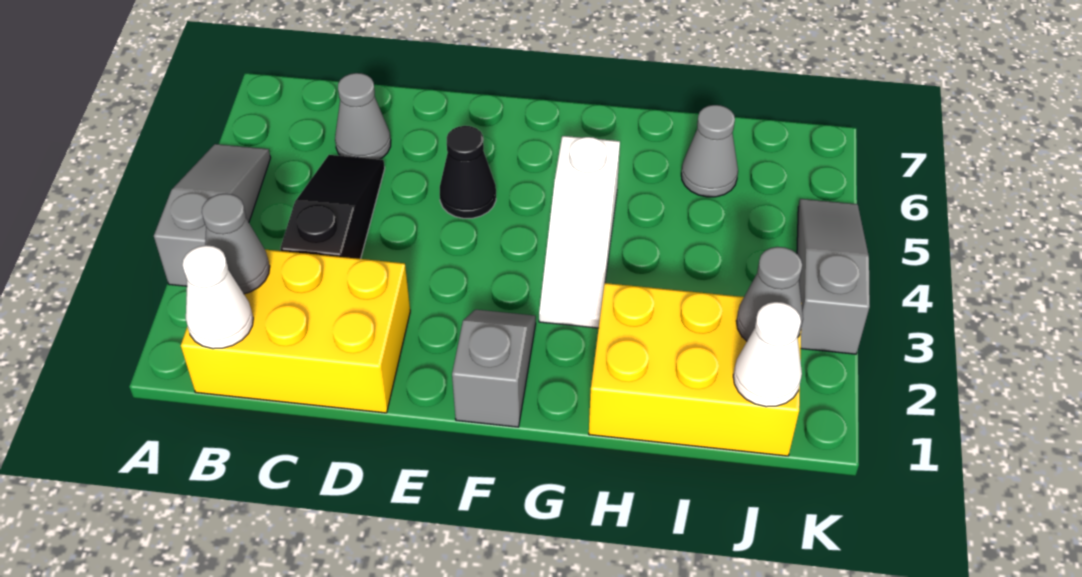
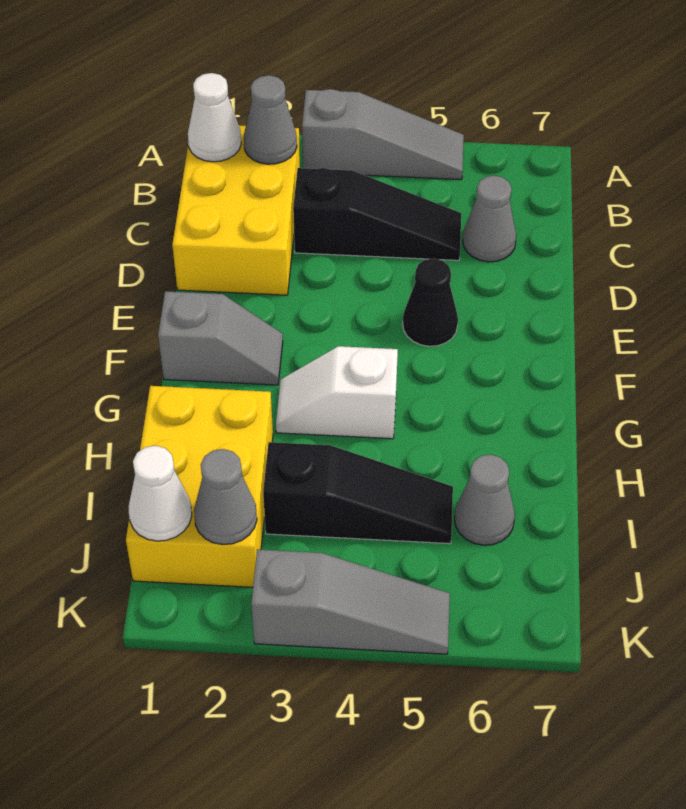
white 1x3 slope [539,136,620,328] -> white 1x2 slope [276,346,398,439]
none -> black 1x3 slope [263,442,453,544]

